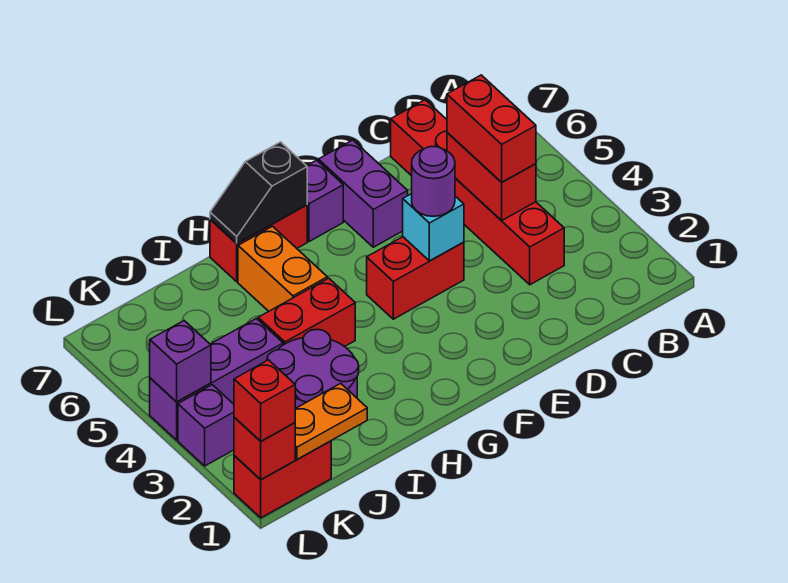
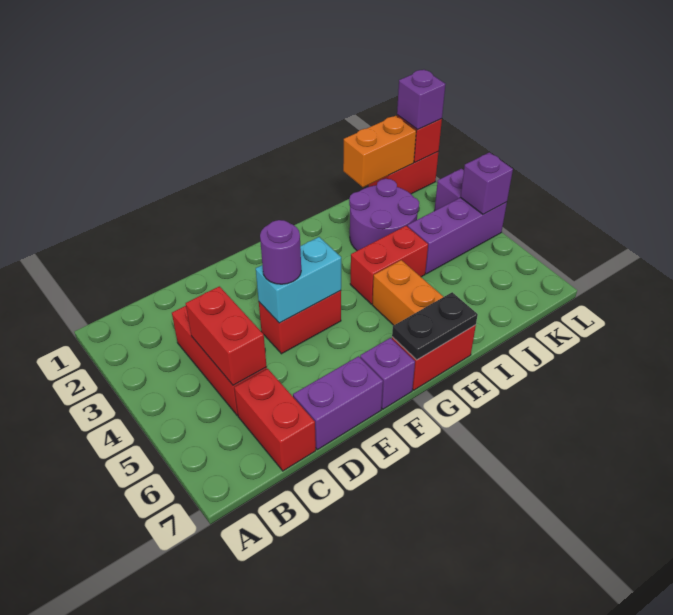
red 1x2 brick [447,75,536,182] -> none
cyan 1x1 brick [403,194,464,261] -> cyan 1x2 brick [256,237,341,323]
purple 1x2 brick [318,140,408,247] -> purple 1x2 brick turned to [293,356,383,450]
black 1x2 slope [210,142,307,244] -> black 1x2 plate [392,292,478,360]
orange 1x2 plate [295,383,367,459] -> orange 1x2 brick [343,116,416,187]
red 1x1 brick [234,360,295,441] -> purple 1x1 brick [397,70,445,130]

